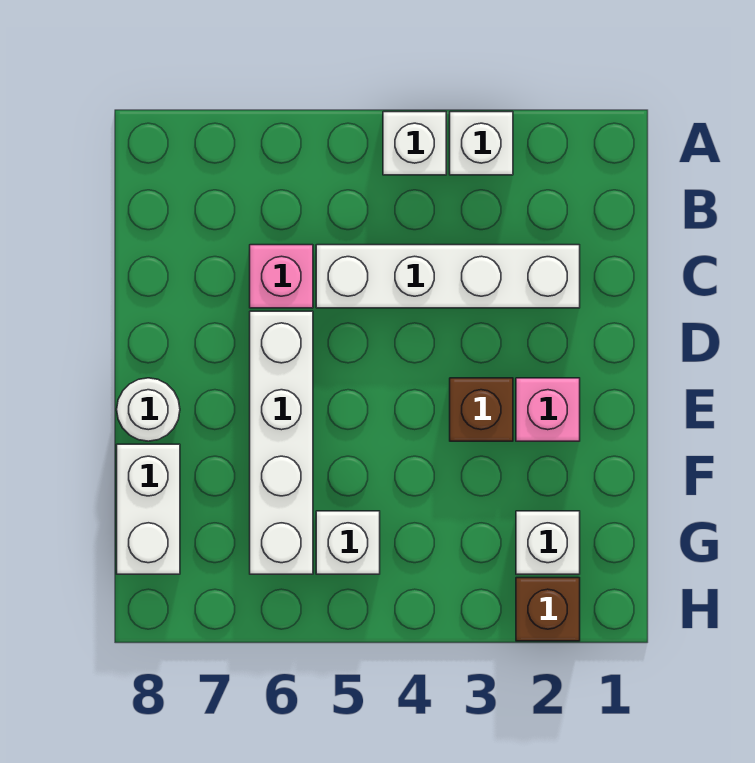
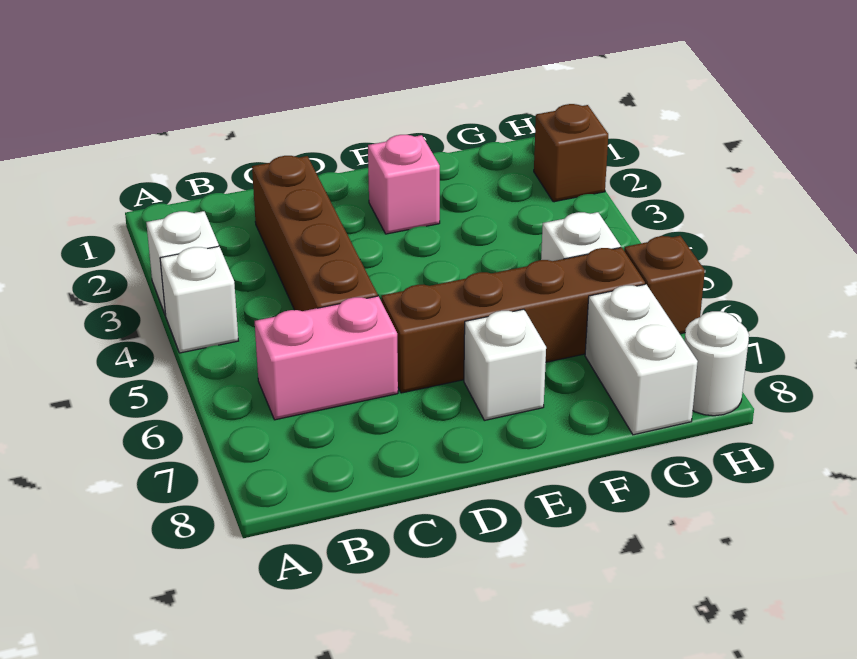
white 1x4 brick [316,245,580,308] -> brown 1x4 brick [252,156,378,311]
pink 1x1 brick [250,245,313,308] -> pink 1x2 brick [255,296,398,420]
white 1x4 brick [250,311,313,574] -> brown 1x4 brick [382,247,645,393]
brown 1x1 brick [450,378,513,441] -> brown 1x1 brick moved to [624,236,705,334]
white 1x1 round brick [117,378,180,441] -> white 1x1 round brick moved to [685,311,749,416]
white 1x2 brick [117,444,180,574] -> white 1x2 brick turned to [585,284,698,435]
white 1x1 brick [516,511,580,574] -> white 1x1 brick moved to [464,309,546,420]

